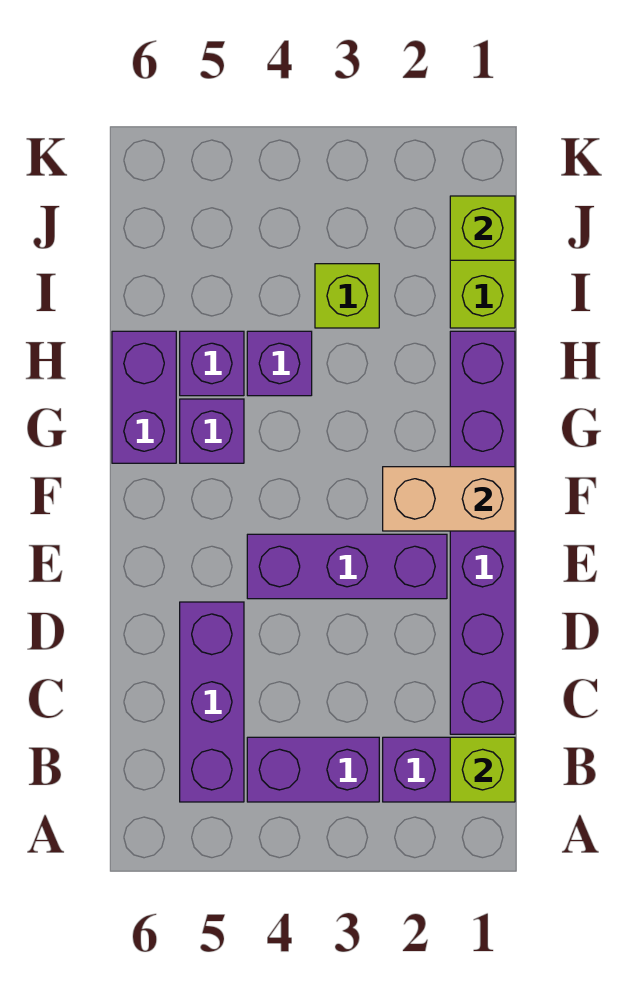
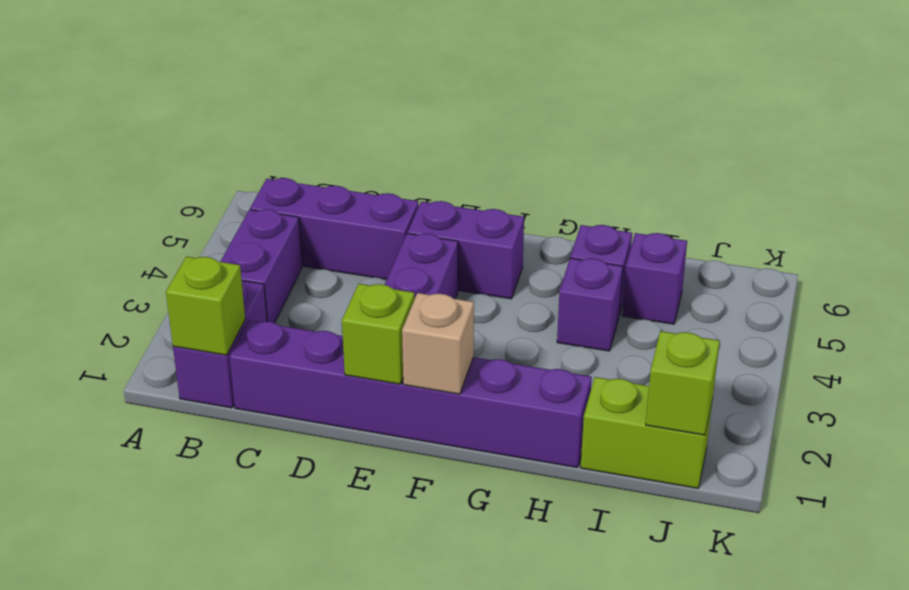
tan 1x2 brick [383,467,515,531] -> tan 1x1 brick [402,293,474,394]
purple 1x1 brick [180,399,244,463] -> purple 1x1 brick moved to [622,233,687,324]
purple 1x2 brick [112,331,176,463] -> purple 1x2 brick moved to [408,201,524,299]
lime 1x1 brick [315,264,379,328] -> lime 1x1 brick moved to [342,284,415,384]

